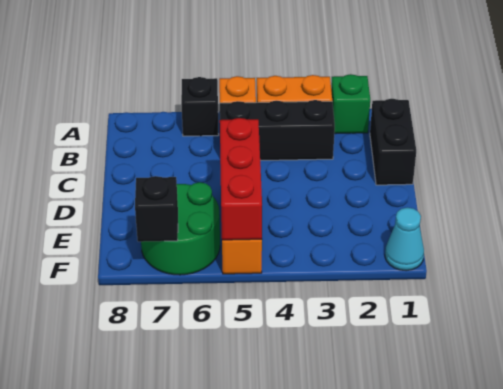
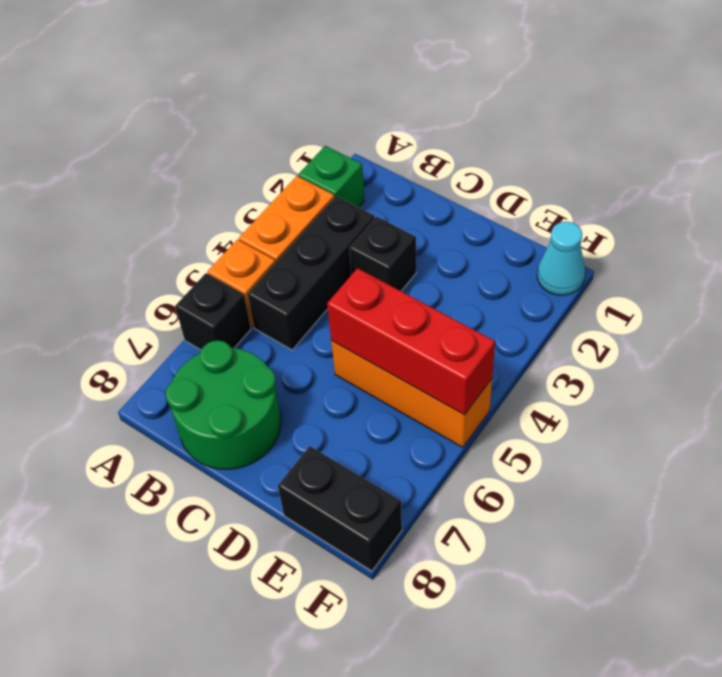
black 1x2 brick [370,99,416,185] -> black 1x2 brick moved to [278,446,402,571]
green 2x2 round brick [141,182,220,275] -> green 2x2 round brick moved to [165,341,281,469]
black 1x1 brick [135,176,178,242] -> black 1x1 brick moved to [349,217,416,291]

